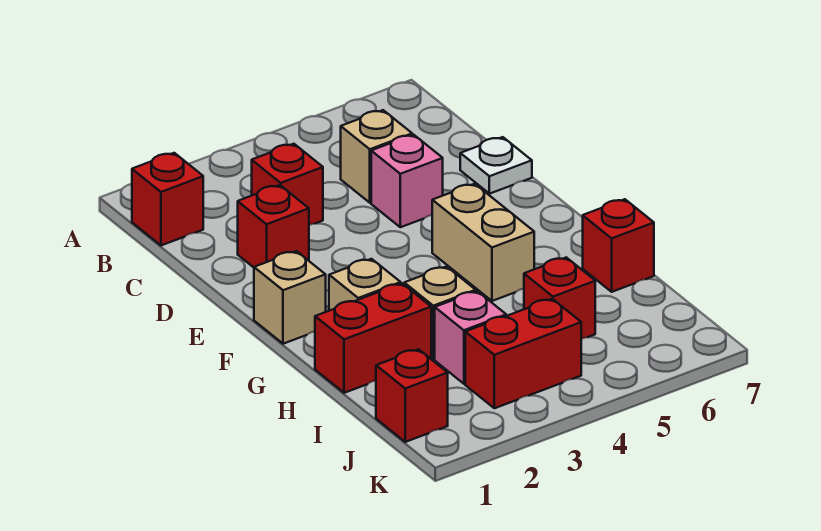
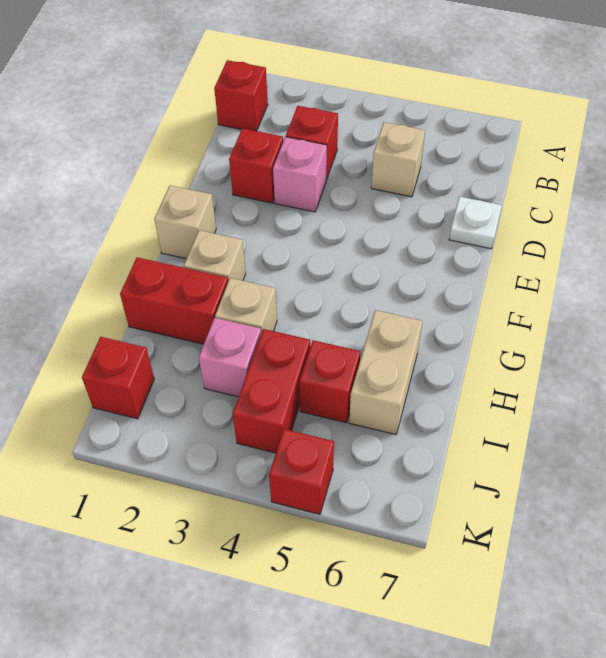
pink 1x1 brick [371,135,443,227] -> pink 1x1 brick moved to [273,137,327,212]
tan 1x2 brick [432,184,534,301] -> tan 1x2 brick moved to [349,310,422,435]
red 1x1 brick [583,199,654,292] -> red 1x1 brick moved to [269,429,334,514]
red 1x2 brick [465,299,581,408] -> red 1x2 brick turned to [233,329,310,453]

